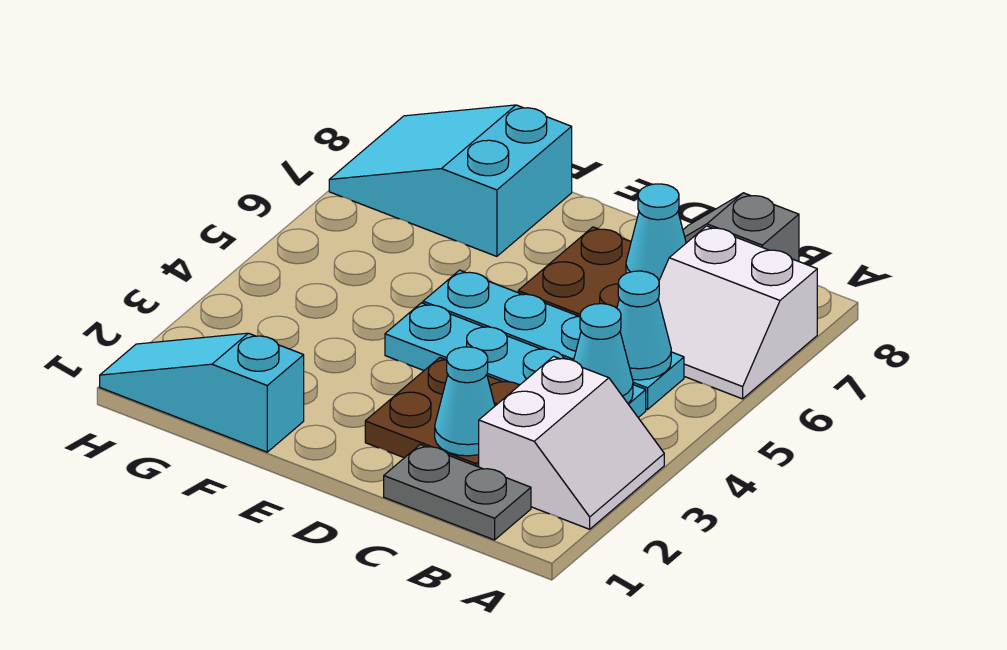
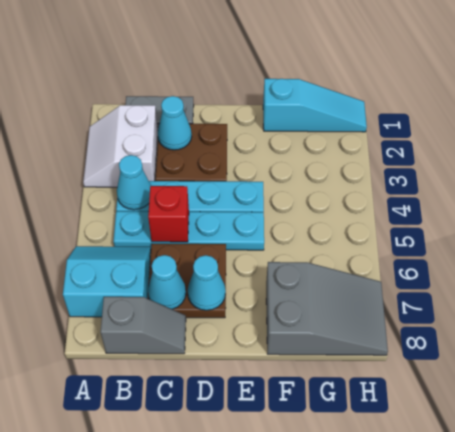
white 2x2 slope [658,226,817,399] -> cyan 2x2 slope [63,246,151,317]
cyan 1x1 cone [617,271,671,380] -> cyan 1x1 cone moved to [188,255,226,310]
none -> red 1x1 brick [148,186,189,242]
cyan 2x3 slope [329,105,572,256] -> grey 2x3 slope [266,262,388,355]

